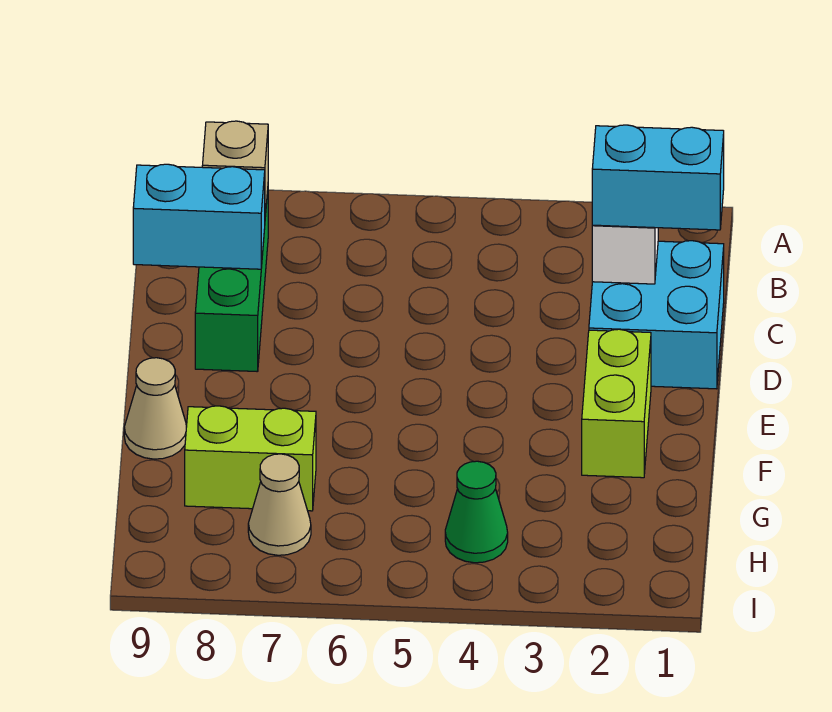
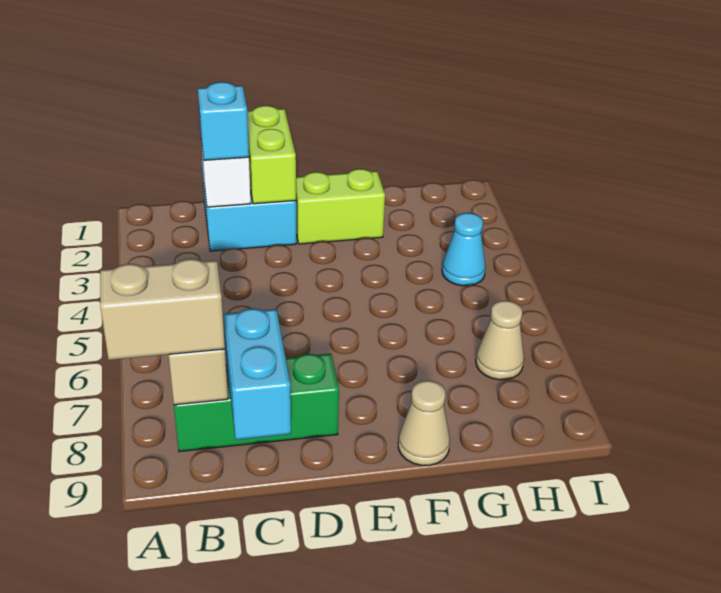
none -> tan 1x2 brick [100,259,225,360]
cyan 1x2 brick [592,125,724,230] -> cyan 1x1 brick [198,82,249,160]
lime 1x2 brick [185,406,316,511] -> lime 1x2 brick moved to [247,106,296,204]
green 1x1 cone [445,461,508,563] -> cyan 1x1 cone [442,213,486,286]

